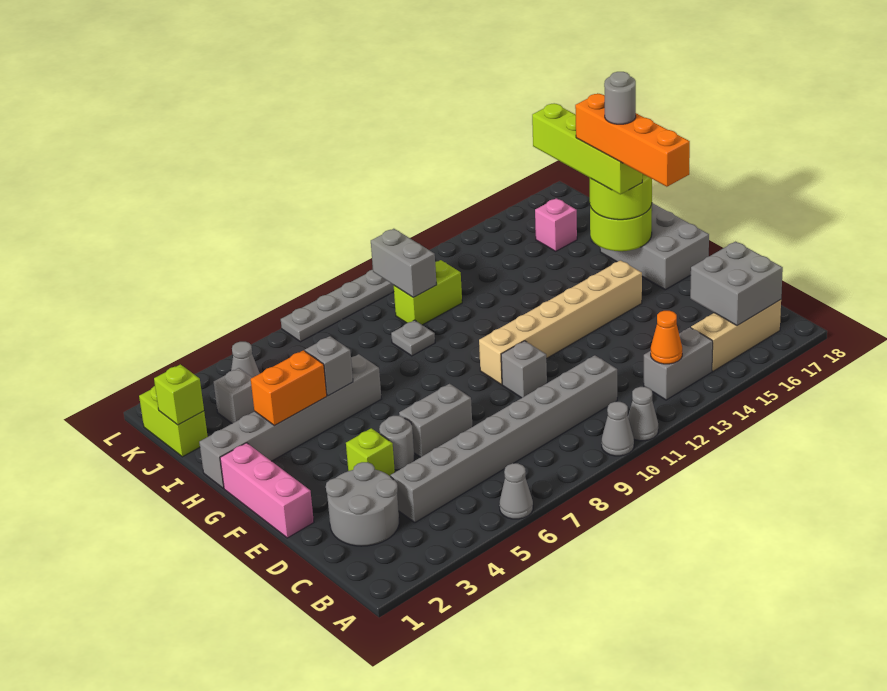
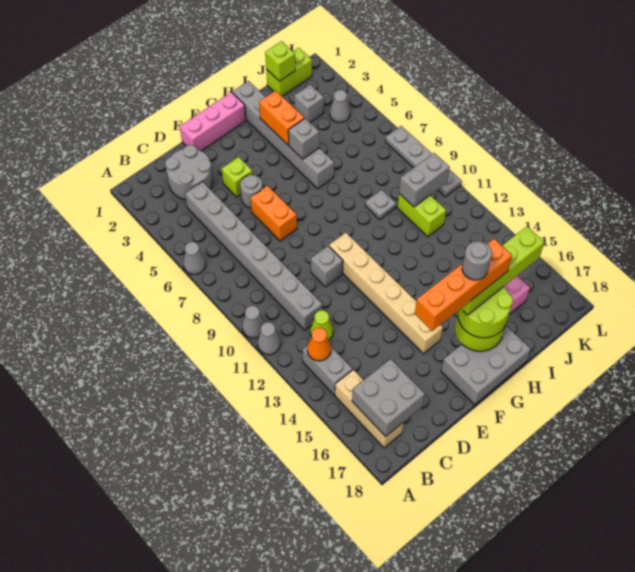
none -> lime 1x1 cone [310,310,333,340]
grey 1x2 brick [399,384,473,457] -> orange 1x2 brick [250,186,297,241]

